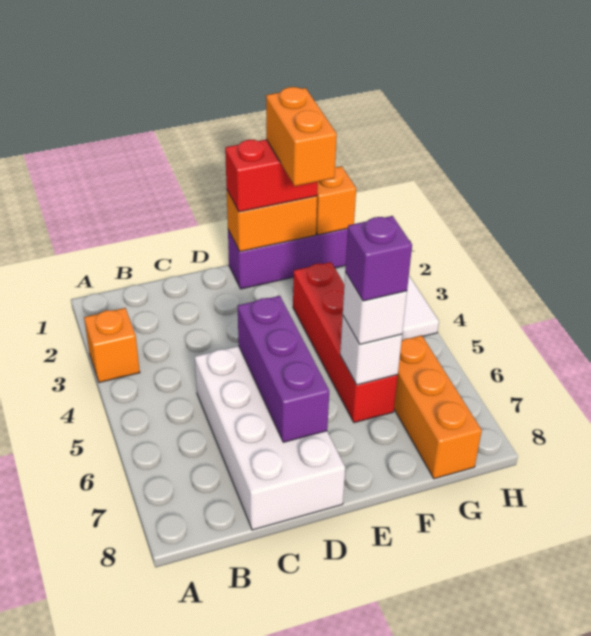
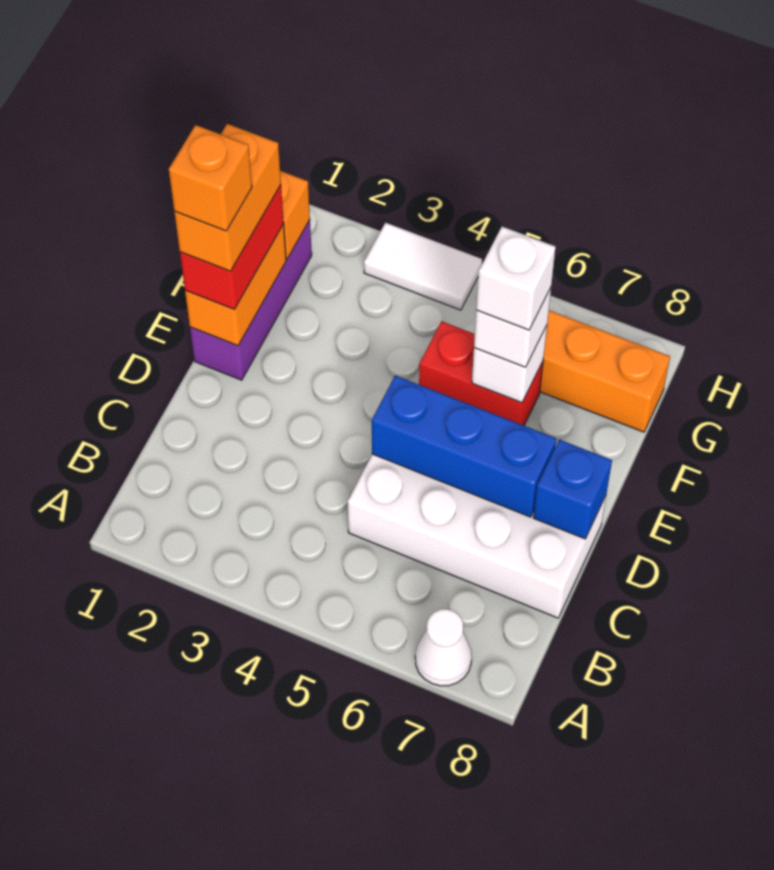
orange 1x1 brick [84,308,140,382] -> orange 1x1 brick moved to [169,125,252,231]
none -> white 1x1 cone [415,609,472,686]
purple 1x3 brick [238,296,329,442] -> blue 1x3 brick [372,375,556,517]
none -> blue 1x1 brick [533,440,612,539]
orange 1x2 brick [266,87,337,186] -> orange 1x2 brick turned to [174,124,281,271]
red 1x4 brick [293,262,398,423] -> red 1x2 brick [419,321,543,425]
purple 1x1 brick [345,216,412,301] -> white 1x1 brick [476,227,556,330]

